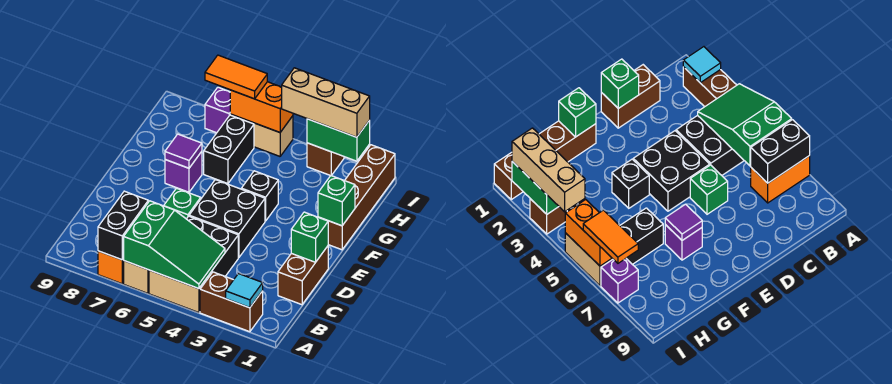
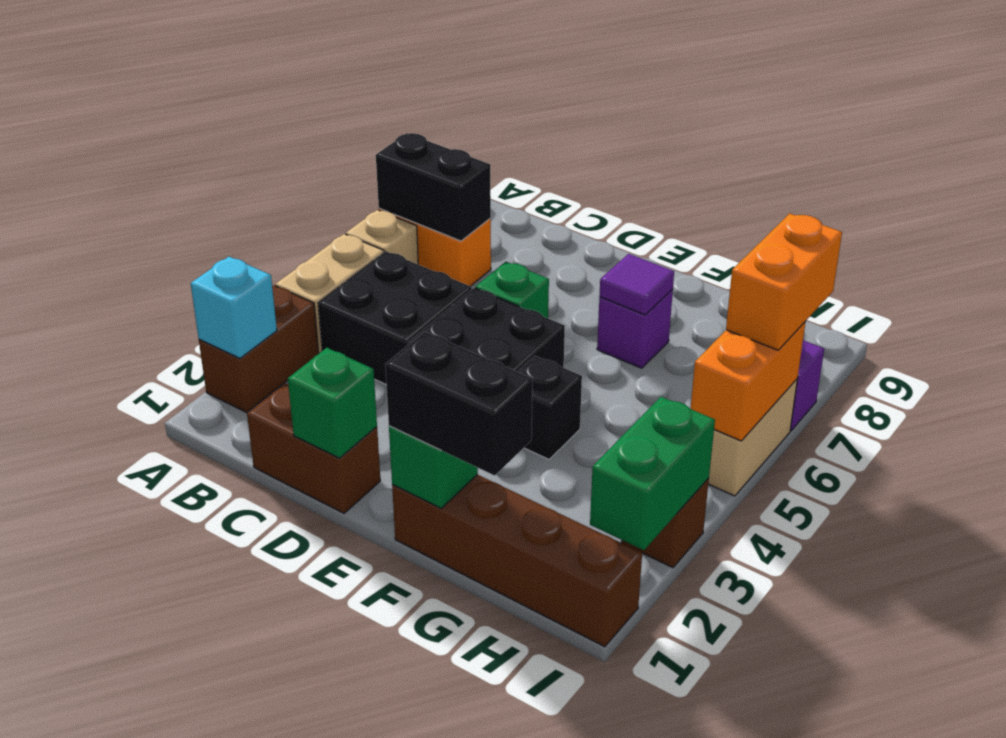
cyan 1x1 tile [226,274,263,308] -> cyan 1x1 brick [191,257,277,358]
green 2x3 slope [123,201,225,289] -> none
black 1x2 brick [204,115,254,184] -> black 1x2 brick moved to [385,332,532,475]
tan 1x3 brick [282,68,370,137] -> none
orange 1x2 tile [205,55,267,99] -> orange 1x2 brick [726,213,842,350]

